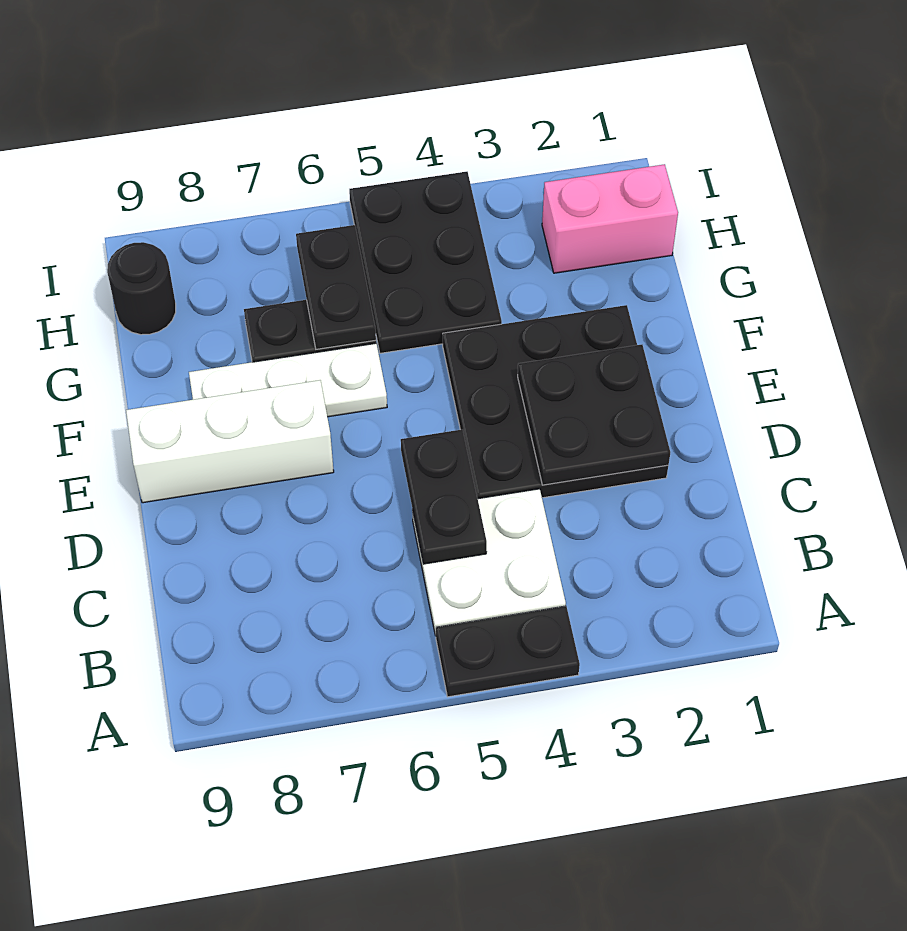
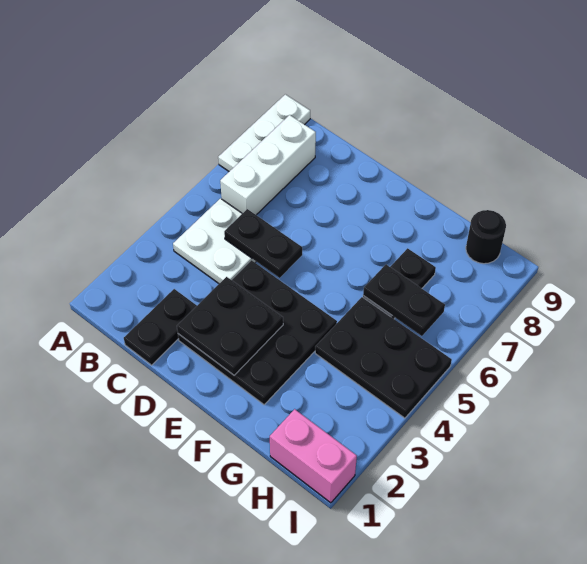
black 1x2 plate [436,606,580,697] -> black 1x2 plate moved to [124,289,197,365]
white 1x3 brick [126,380,334,503] -> white 1x3 brick moved to [220,115,316,215]
white 1x3 plate [189,343,387,417] -> white 1x3 plate moved to [218,94,310,171]
pink 1x2 brick [542,164,678,273] -> pink 1x2 brick turned to [270,409,357,503]

